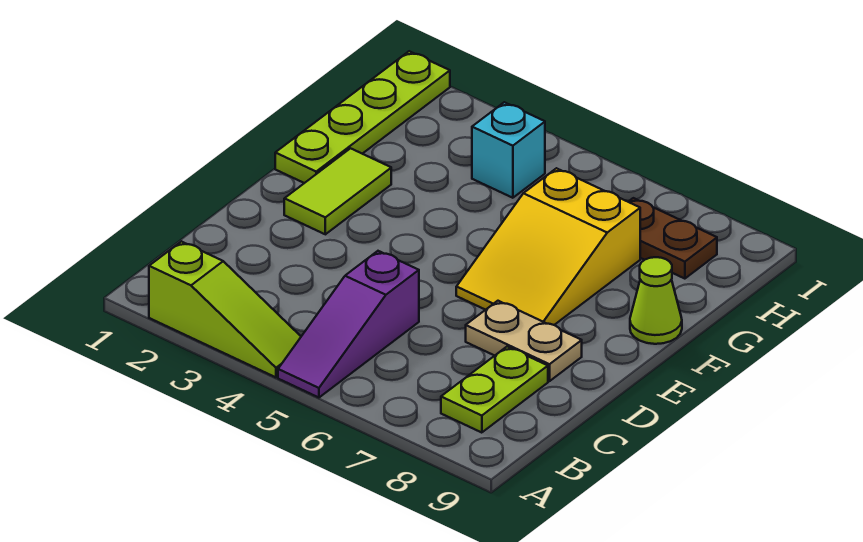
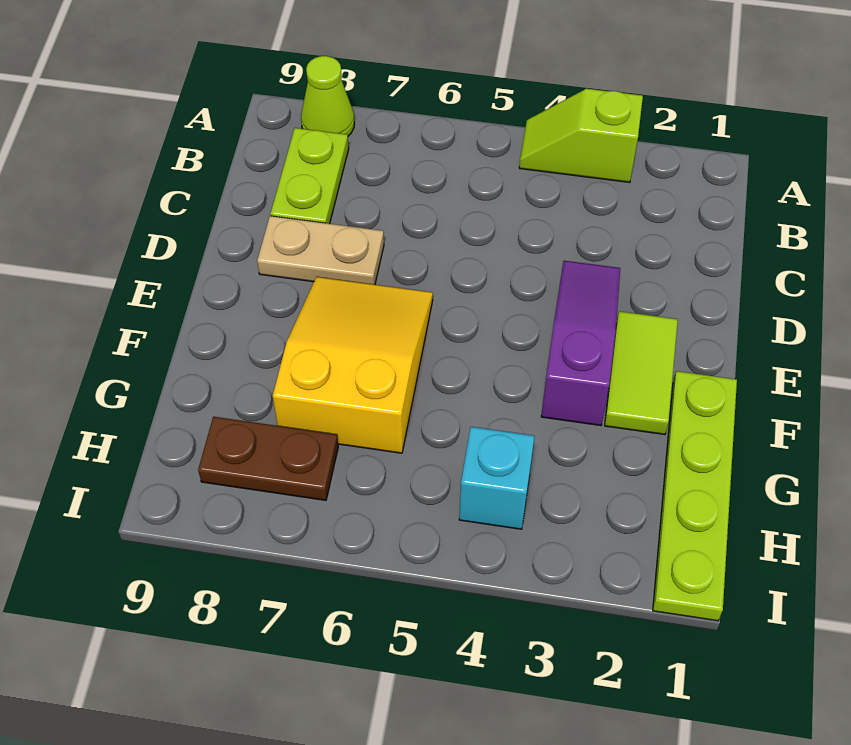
lime 1x3 slope [149,241,301,377] -> lime 1x2 slope [519,89,643,182]
purple 1x3 slope [278,251,419,398] -> purple 1x3 slope moved to [541,261,620,426]
lime 1x1 cone [630,257,682,344] -> lime 1x1 cone moved to [301,56,354,136]

